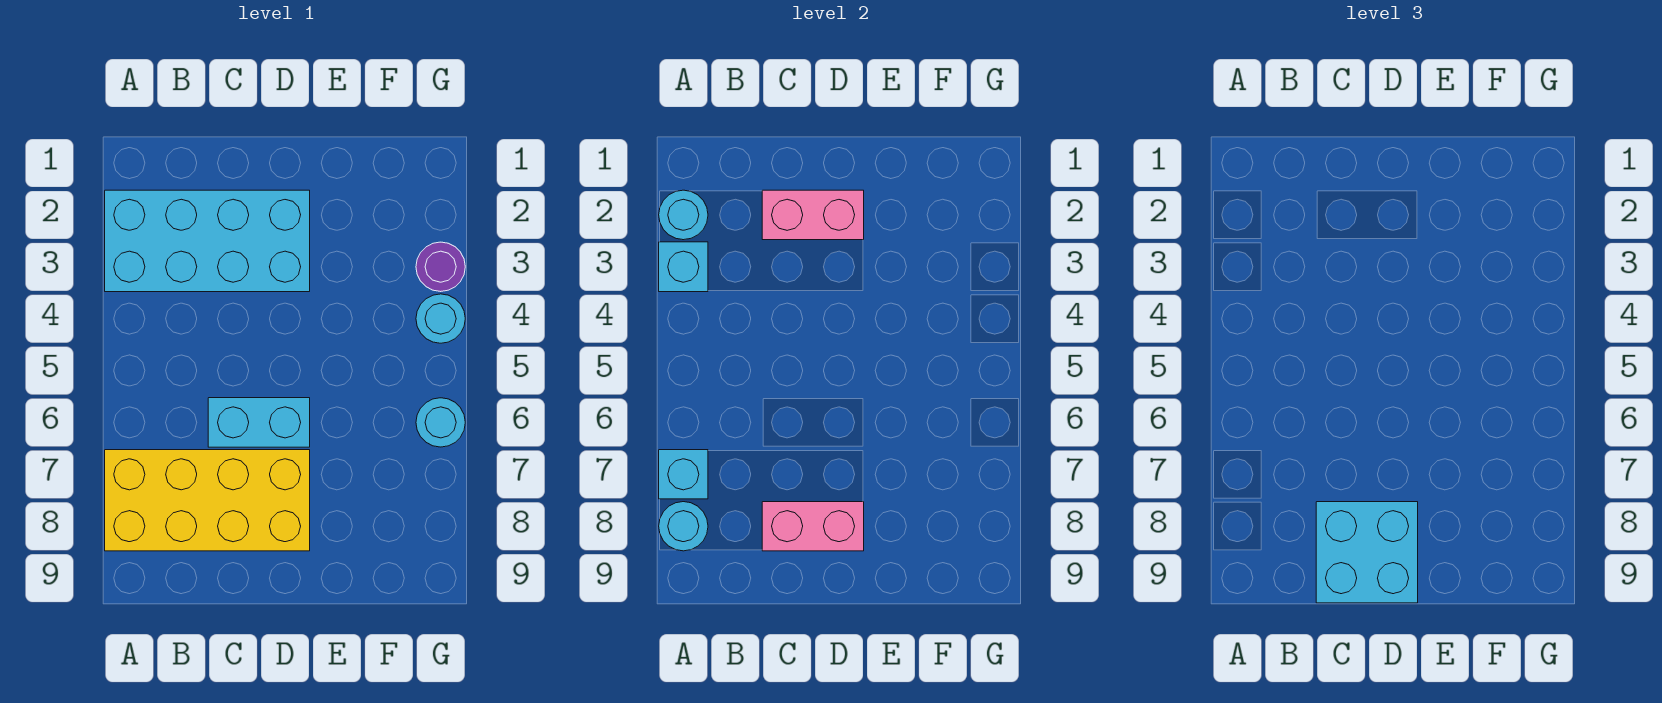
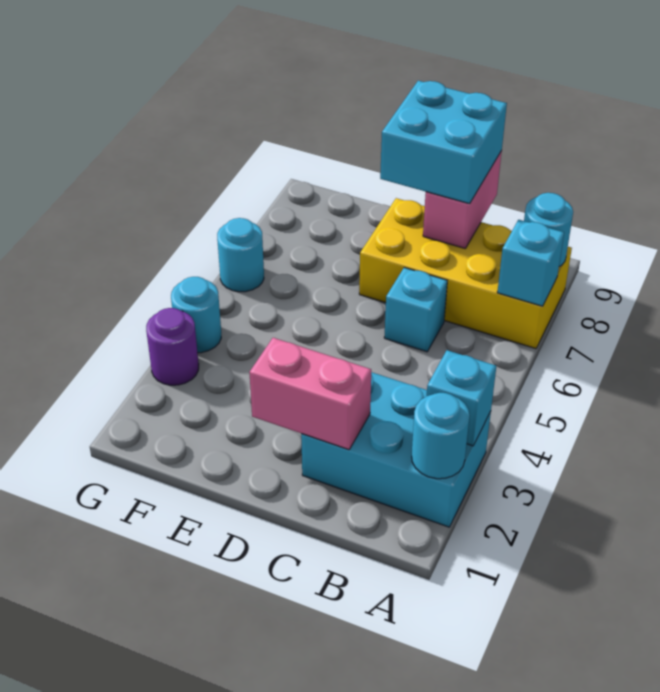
cyan 2x4 brick [105,190,310,292] -> cyan 2x3 brick [301,372,491,527]
cyan 1x2 brick [208,398,310,447] -> cyan 1x1 brick [384,268,447,352]
pink 1x2 brick [762,502,864,551] -> pink 1x2 brick turned to [423,151,502,249]

